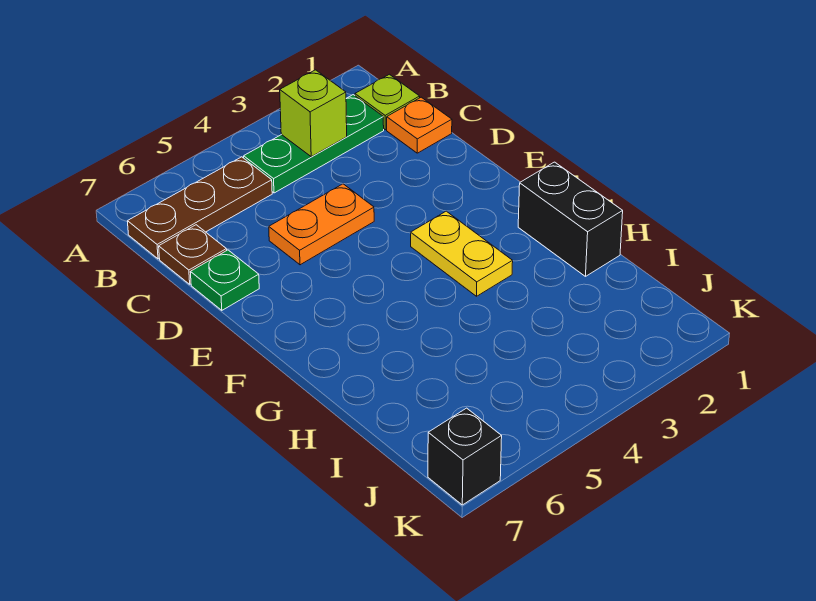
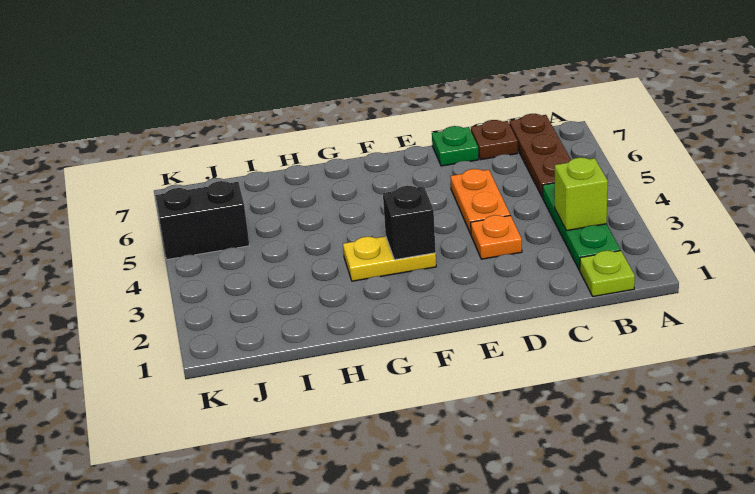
orange 1x1 plate [387,97,452,153] -> orange 1x1 plate moved to [471,215,522,259]
black 1x2 brick [518,162,623,276] -> black 1x2 brick moved to [155,181,250,260]
black 1x1 brick [428,408,502,505] -> black 1x1 brick moved to [383,186,436,260]

